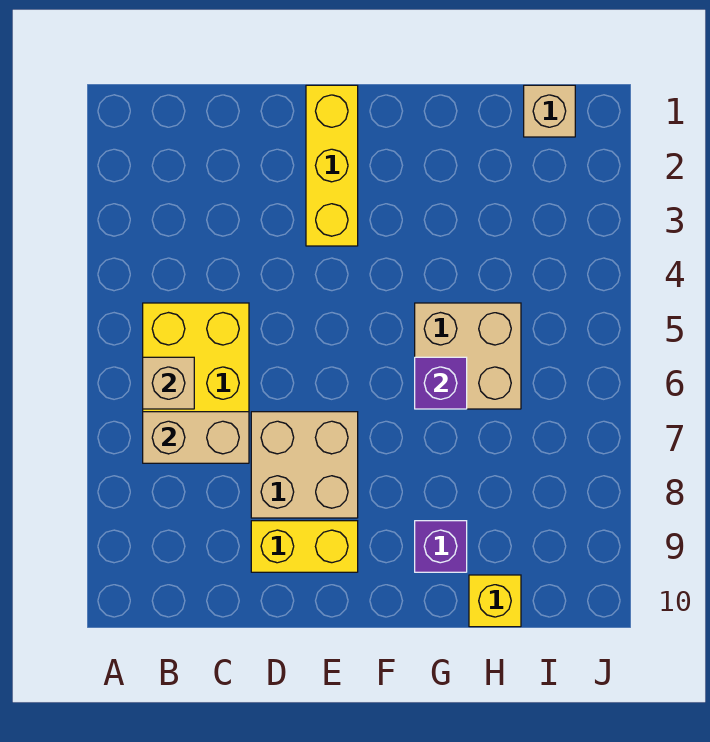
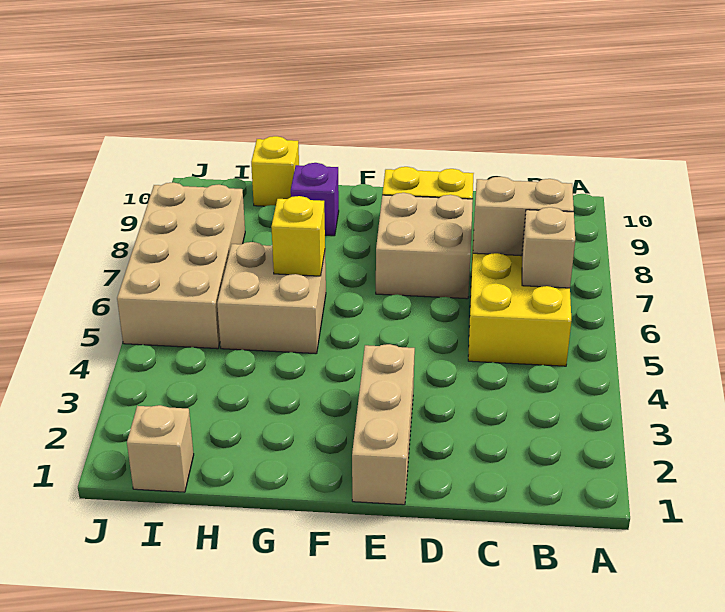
yellow 1x3 brick [306,85,358,246] -> tan 1x3 brick [352,344,415,505]
purple 1x1 brick [415,357,467,409] -> yellow 1x1 brick [271,196,325,276]
none -> tan 2x4 brick [117,182,245,349]

